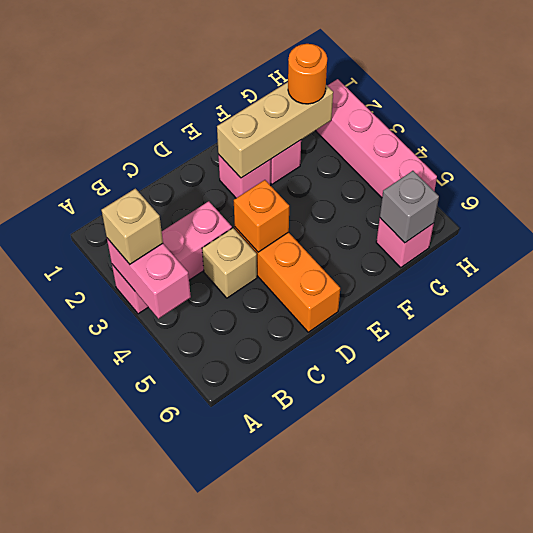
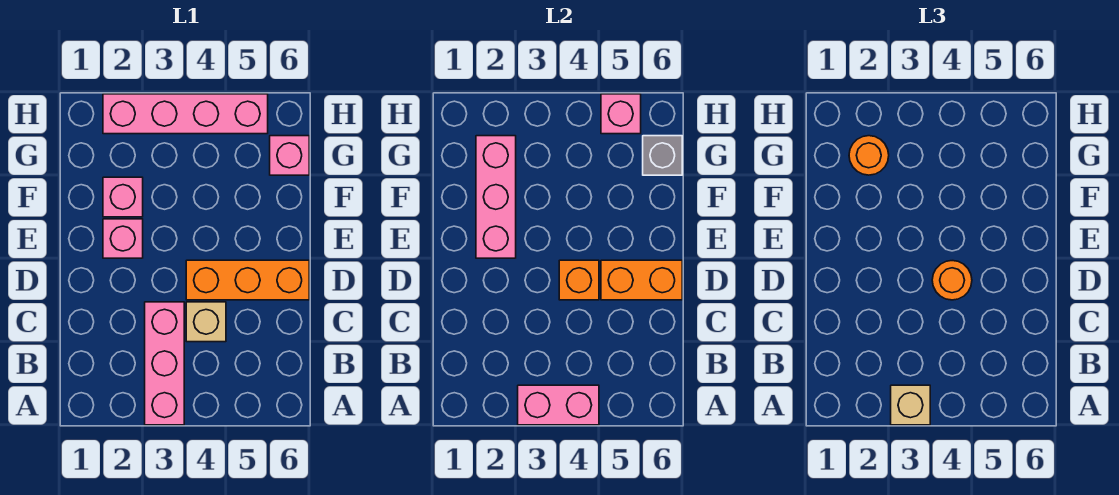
none -> orange 1x1 round brick [932,261,972,300]
none -> orange 1x2 brick [601,260,682,300]
tan 1x3 brick [217,82,333,178] -> pink 1x3 brick [476,136,516,258]
none -> pink 1x1 brick [601,94,641,134]

